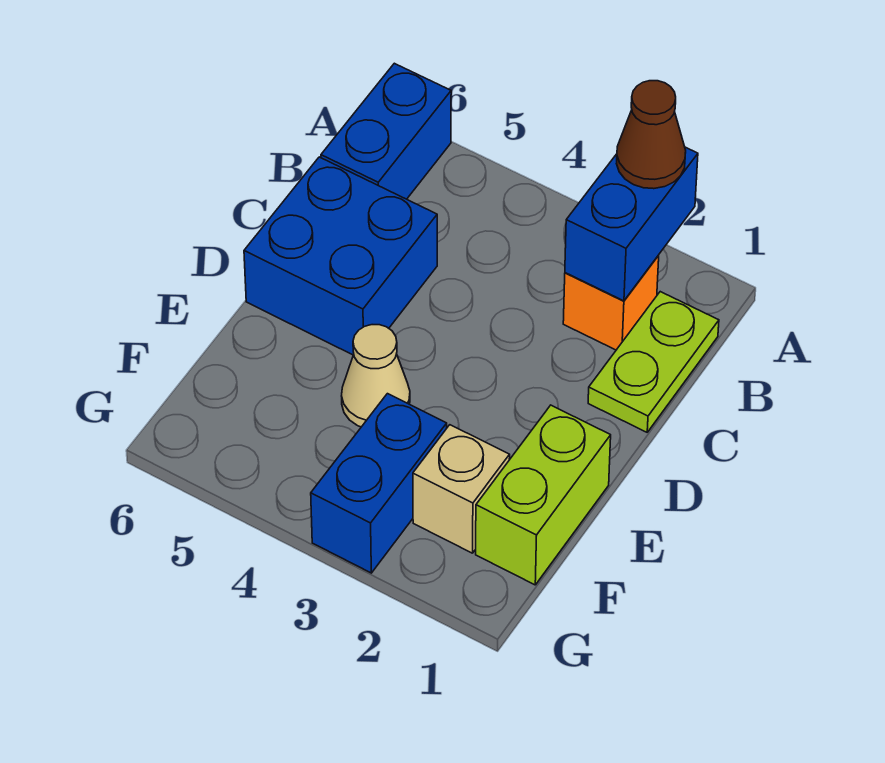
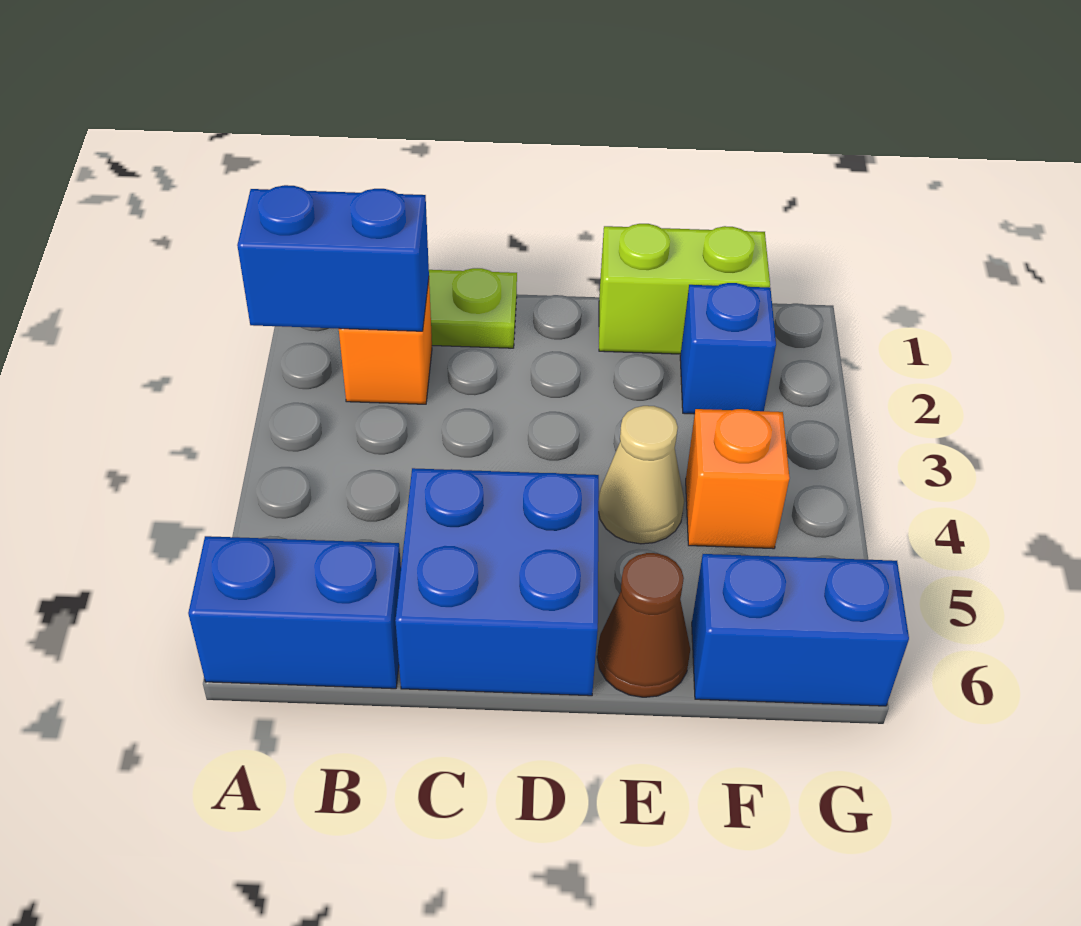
brown 1x1 cone [617,81,686,189] -> brown 1x1 cone moved to [597,553,690,697]
tan 1x1 brick [413,425,510,553] -> blue 1x1 brick [680,283,776,414]
blue 1x2 brick [311,394,447,573] -> blue 1x2 brick moved to [692,554,909,706]
none -> orange 1x1 brick [686,409,790,549]

